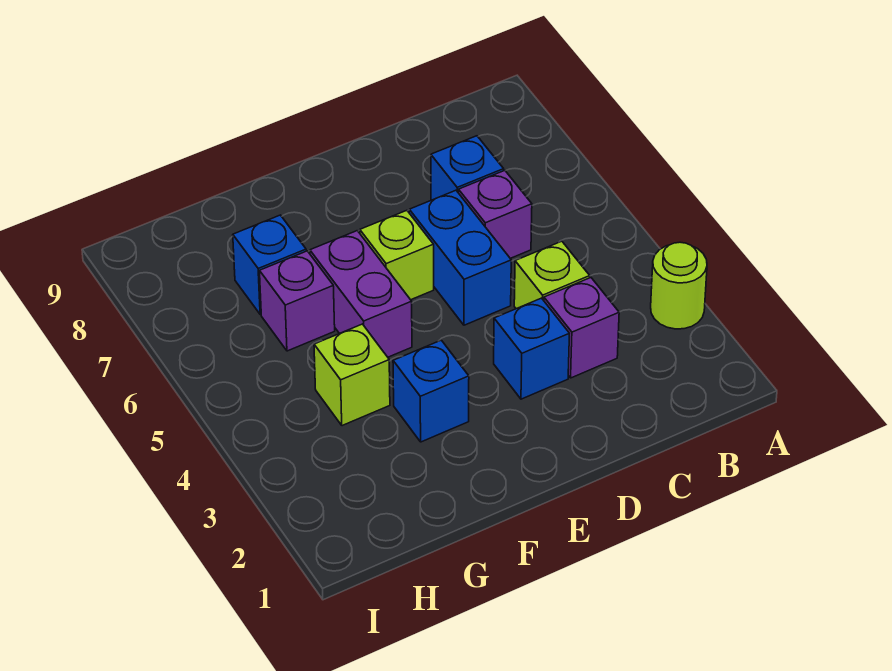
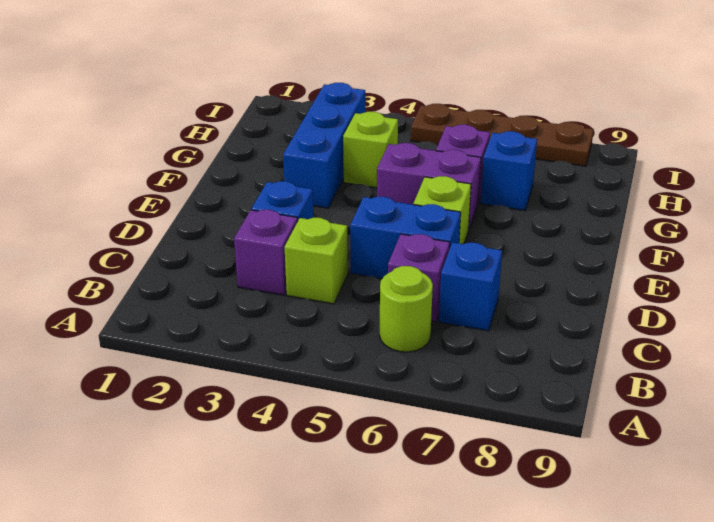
lime 1x1 round brick [651,242,707,329] -> lime 1x1 round brick moved to [380,266,433,352]
blue 1x1 brick [393,340,469,442] -> blue 1x3 brick [283,83,365,208]
none -> brown 1x4 plate [411,104,594,166]

